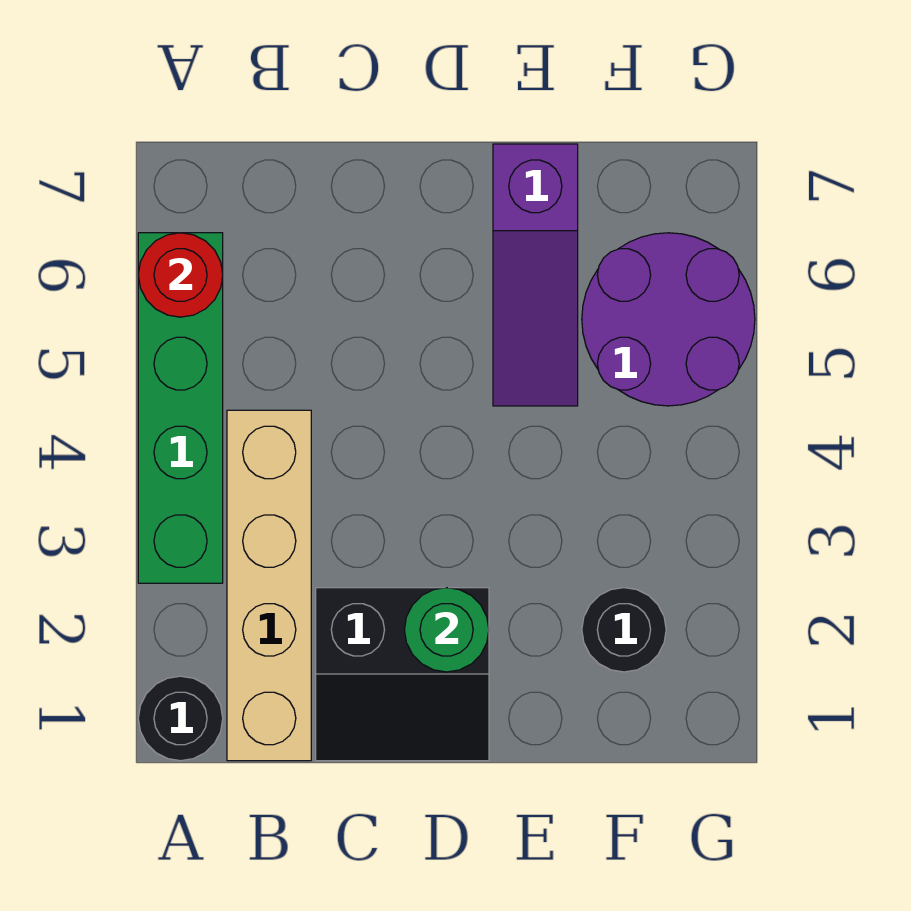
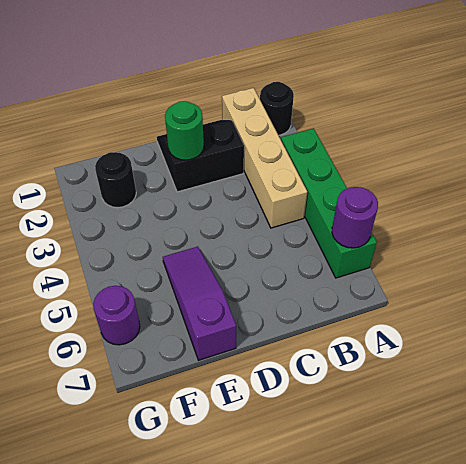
red 1x1 round brick [138,233,223,317] -> purple 1x1 round brick [332,187,378,248]
purple 2x2 round brick [582,233,755,406] -> purple 1x1 round brick [93,286,140,345]

